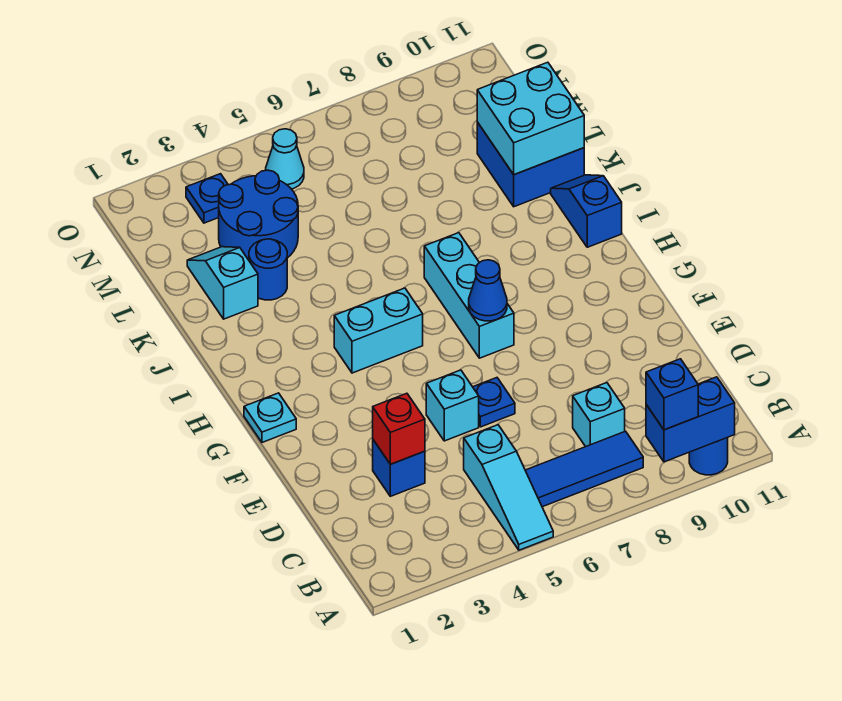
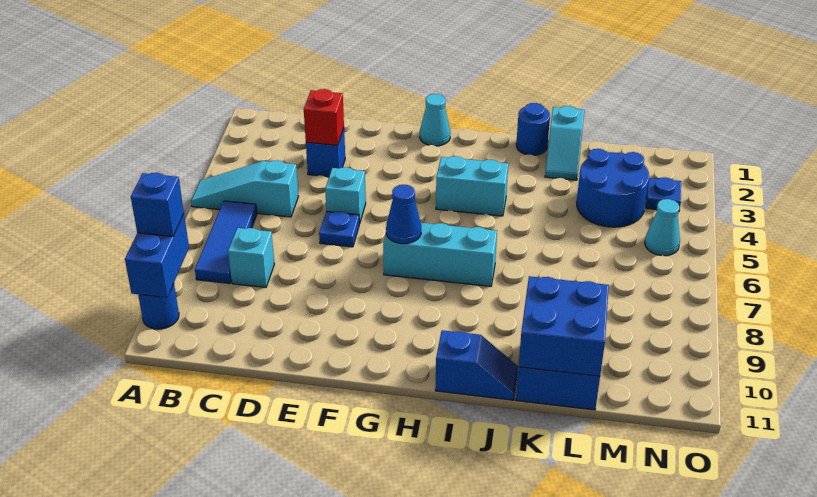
cyan 1x1 plate [244,393,296,442] -> cyan 1x1 cone [420,94,450,146]
cyan 1x2 brick [334,288,423,373] -> cyan 1x2 brick turned to [436,156,508,216]
cyan 1x2 slope [187,247,258,319] -> cyan 1x2 slope turned to [545,106,584,180]
blue 1x1 round brick [249,239,287,300] -> blue 1x1 round brick moved to [516,103,550,155]
cyan 2x2 brick [477,62,584,175] -> blue 2x2 brick [519,276,609,376]

